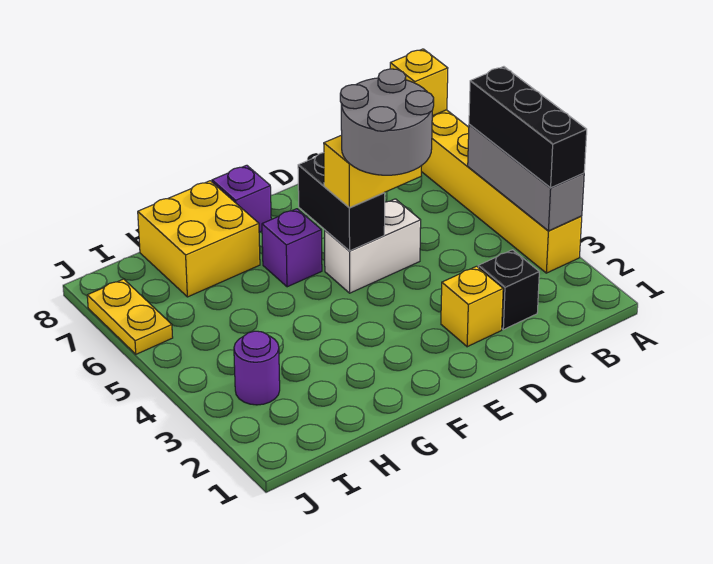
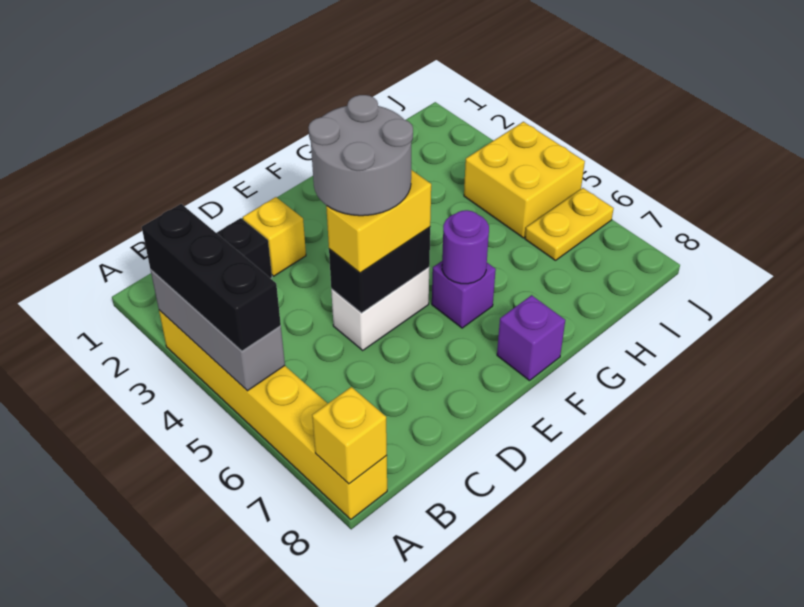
black 1x2 brick [298,153,385,251] -> black 1x2 brick turned to [329,227,430,313]
yellow 2x2 brick [138,181,260,297] -> yellow 2x2 brick moved to [464,122,585,238]
purple 1x1 round brick [234,331,280,405] -> purple 1x1 round brick moved to [442,210,489,284]
yellow 1x2 plate [87,279,173,354] -> yellow 1x2 plate turned to [525,188,614,260]

